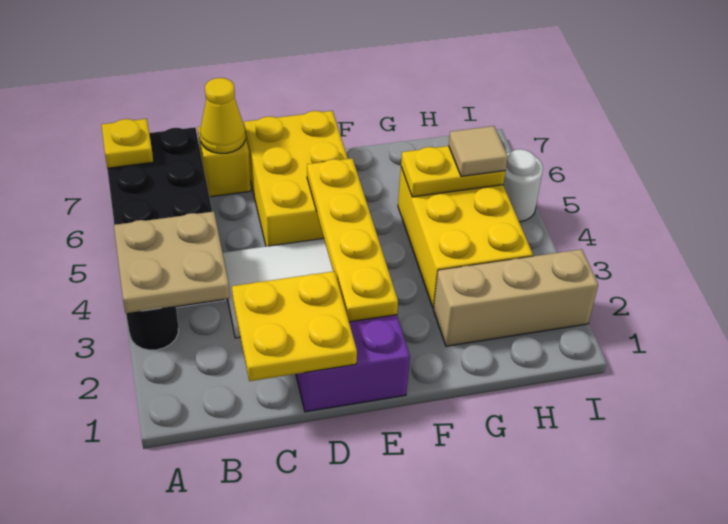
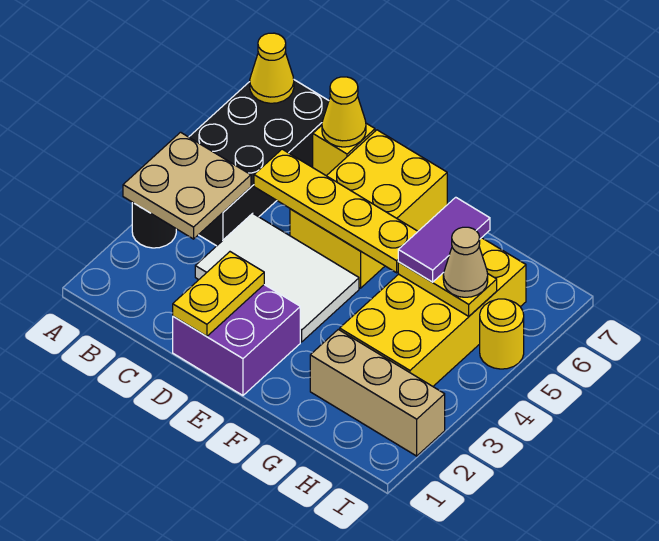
yellow 1x1 plate [101,119,153,168] -> yellow 1x1 cone [250,33,294,103]
yellow 2x2 plate [232,271,357,381] -> yellow 1x2 plate [173,252,264,336]
yellow 1x4 plate [307,158,398,322] -> yellow 1x4 plate turned to [254,149,418,273]
yellow 2x3 brick [398,167,533,308] -> yellow 2x4 brick [340,238,526,386]
none -> purple 1x2 tile [398,197,490,282]
tan 1x1 tile [449,126,508,176] -> tan 1x1 cone [443,227,488,297]
white 1x1 round brick [503,149,543,222] -> yellow 1x1 round brick [480,299,524,369]

